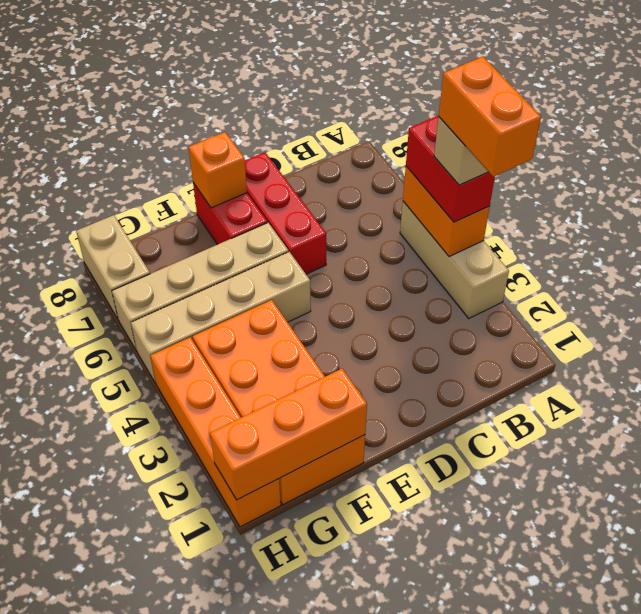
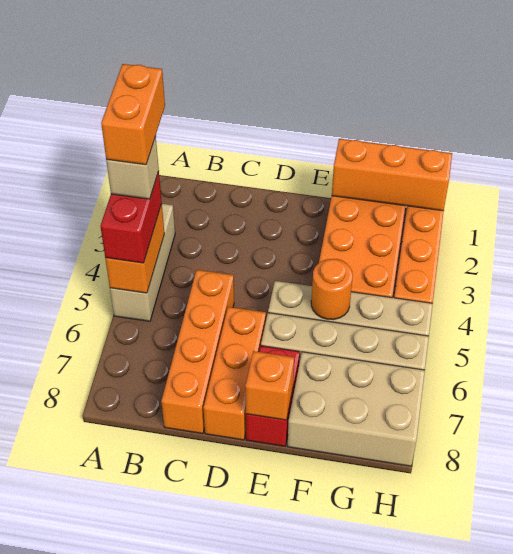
none -> orange 1x4 brick [161,270,234,434]
red 1x3 brick [245,152,326,274] -> orange 1x3 brick [203,307,266,440]
none -> orange 1x1 round brick [311,259,353,320]
tan 1x2 brick [76,215,150,320] -> tan 2x3 brick [288,352,425,466]

